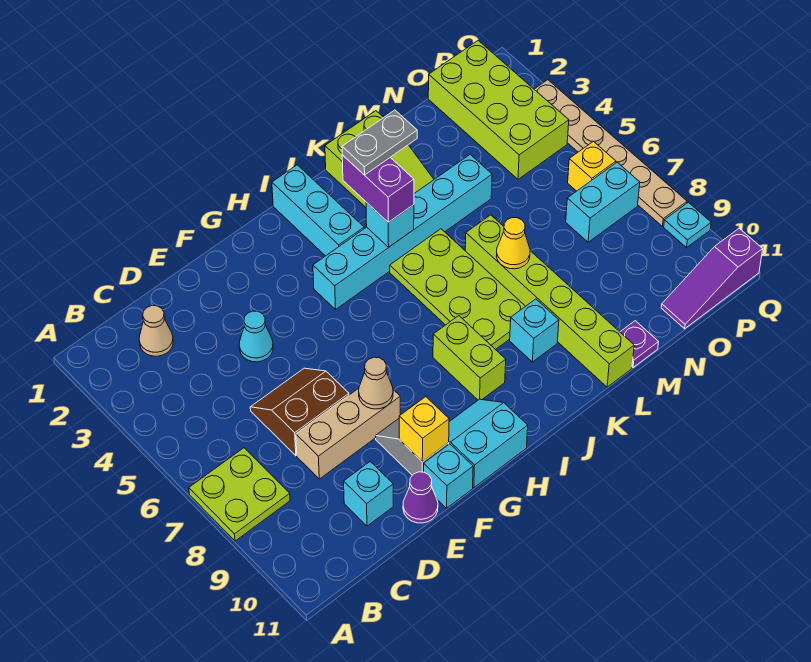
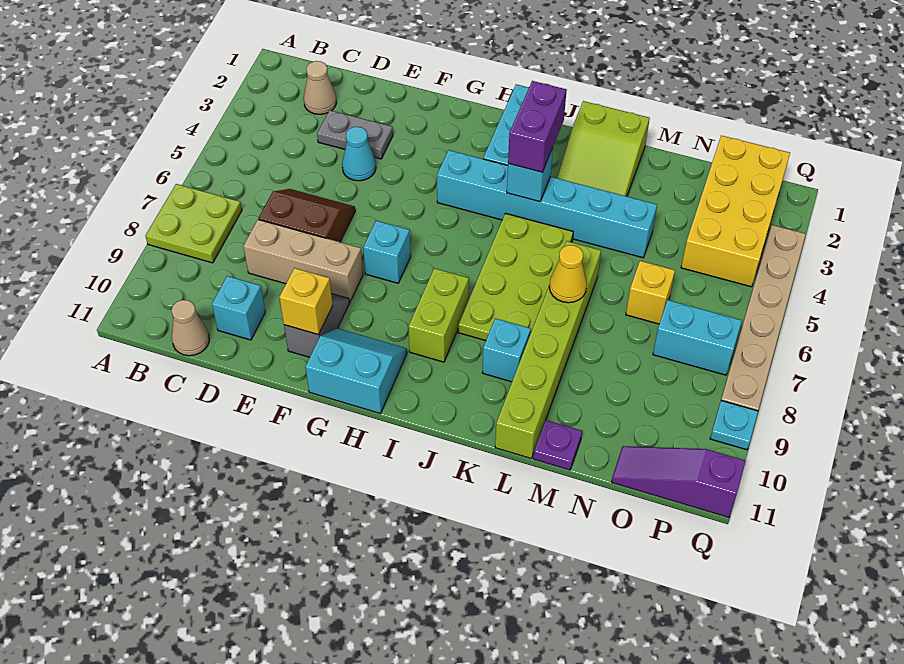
purple 1x1 cone [403,472,438,523] -> none
tan 1x1 cone [359,357,393,409] -> tan 1x1 cone moved to [172,300,209,356]
cyan 1x1 brick [424,444,473,508] -> cyan 1x1 brick moved to [363,221,411,283]
grey 1x2 plate [342,110,417,175] -> grey 1x2 plate moved to [317,110,393,159]
lime 2x4 brick [428,41,569,179] -> yellow 2x4 brick [681,136,790,287]
yellow 1x1 brick [568,141,616,191] -> yellow 1x1 brick moved to [626,261,675,324]

